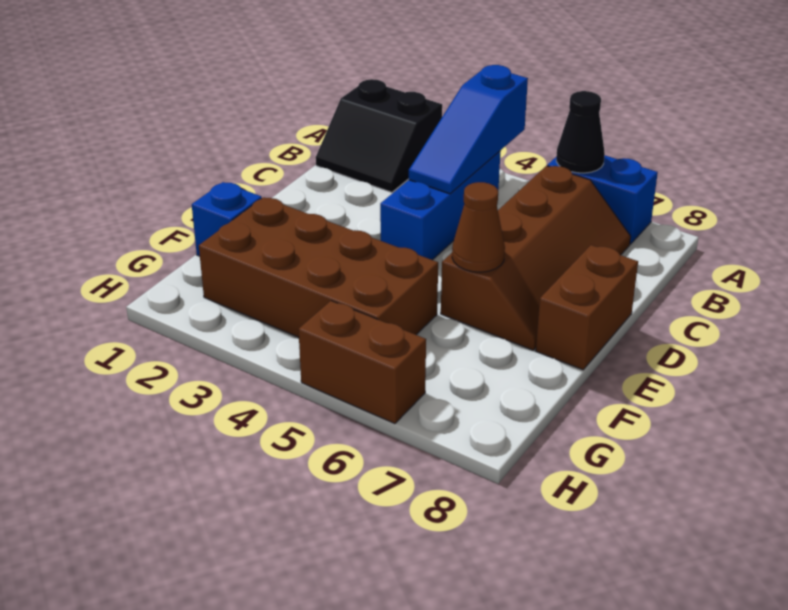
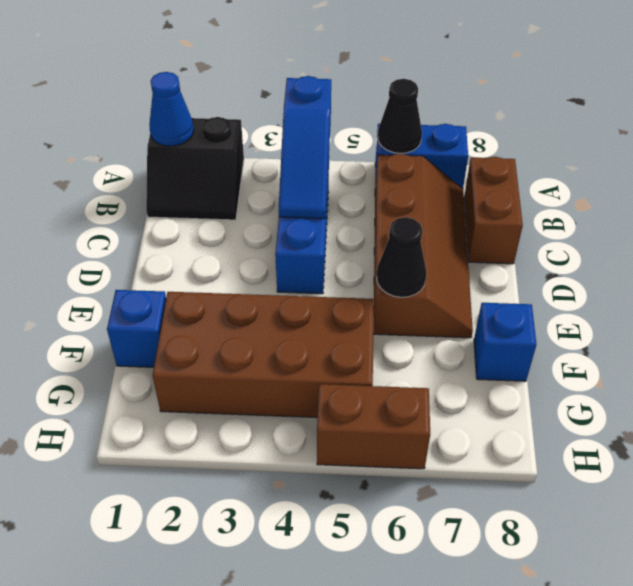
none -> blue 1x1 cone [149,72,194,146]
brown 1x2 brick [536,245,638,370] -> brown 1x2 brick moved to [464,157,523,264]
brown 1x1 cone [452,182,505,272] -> black 1x1 cone [376,217,427,297]
none -> blue 1x1 brick [474,303,536,381]

